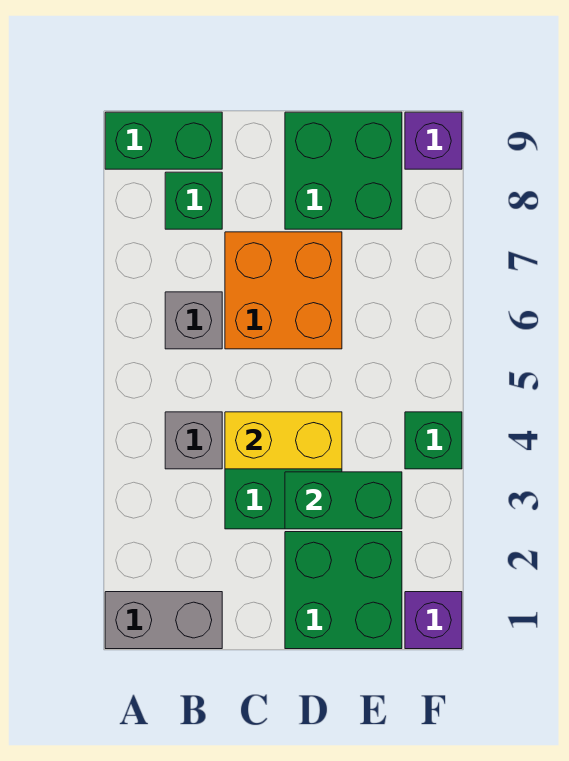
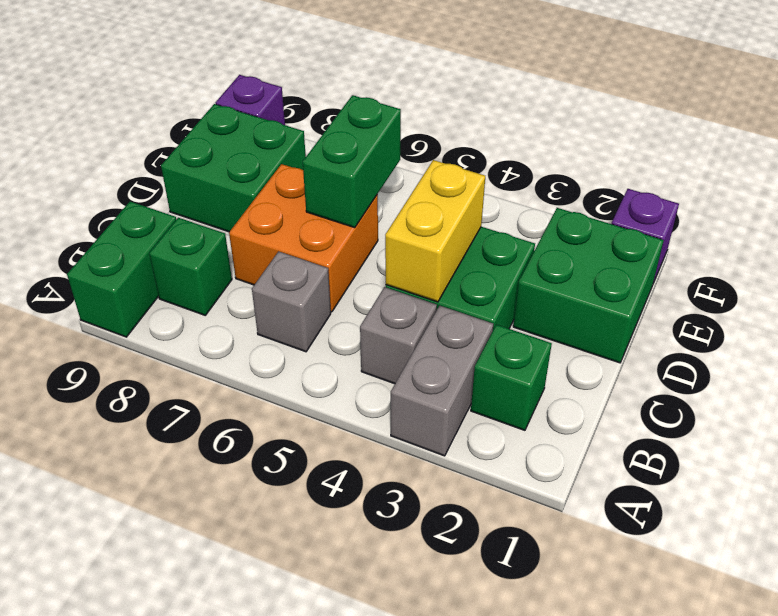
grey 1x2 brick [105,592,222,649] -> grey 1x2 brick moved to [391,306,493,456]
green 1x2 brick [285,472,402,529] -> green 1x2 brick moved to [303,95,401,228]
green 1x1 brick [405,412,462,469] -> green 1x1 brick moved to [471,325,552,430]

